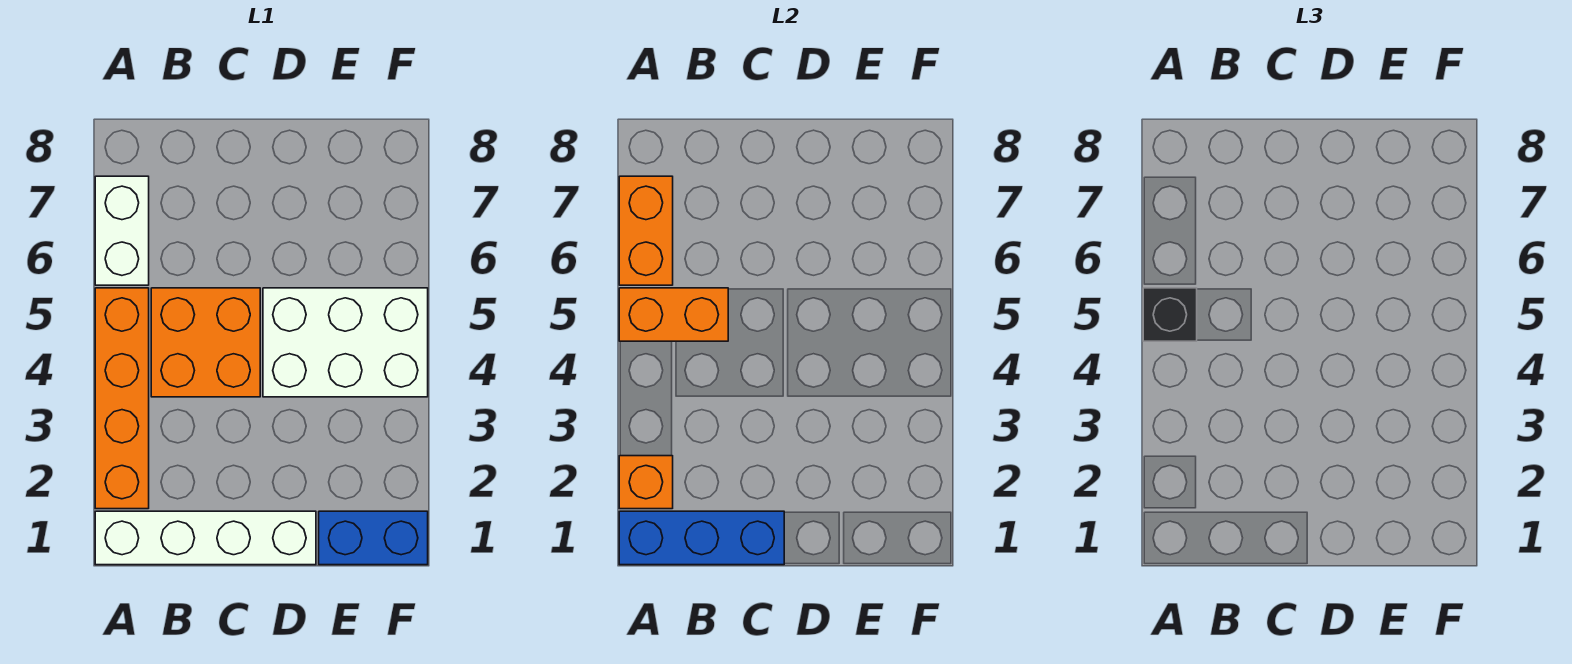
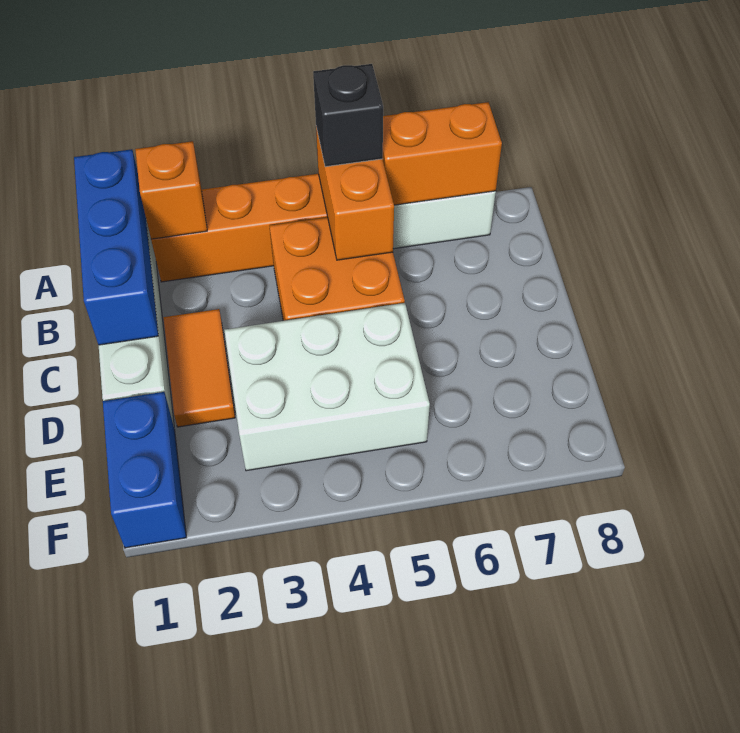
none -> orange 1x2 tile [163,309,235,427]
white 2x3 brick [263,288,428,397] -> white 2x3 brick turned to [224,303,430,471]

